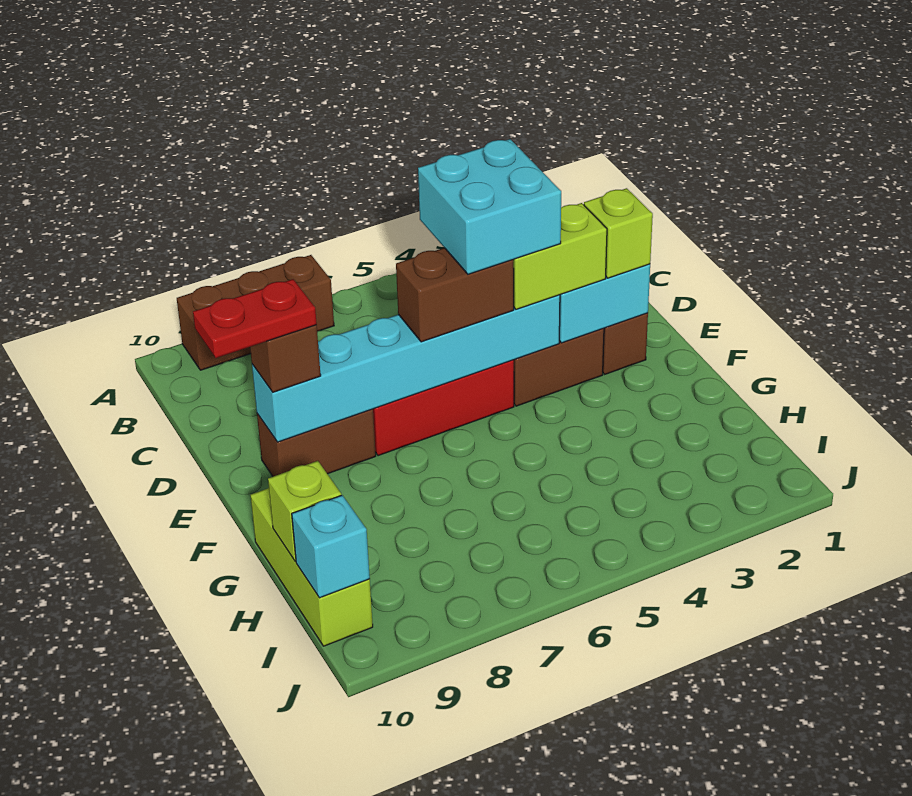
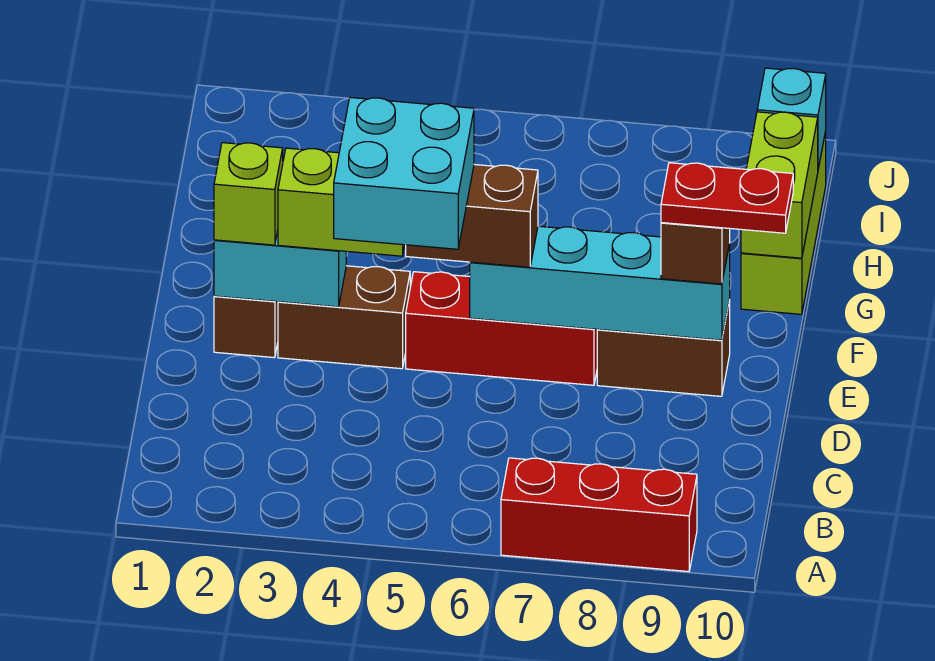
brown 1x3 brick [177,255,334,370] -> red 1x3 brick [501,458,697,572]
cyan 1x6 brick [252,295,560,442] -> cyan 1x4 brick [470,226,730,340]
lime 1x1 brick [268,461,341,561] -> lime 1x2 brick [741,112,818,258]

